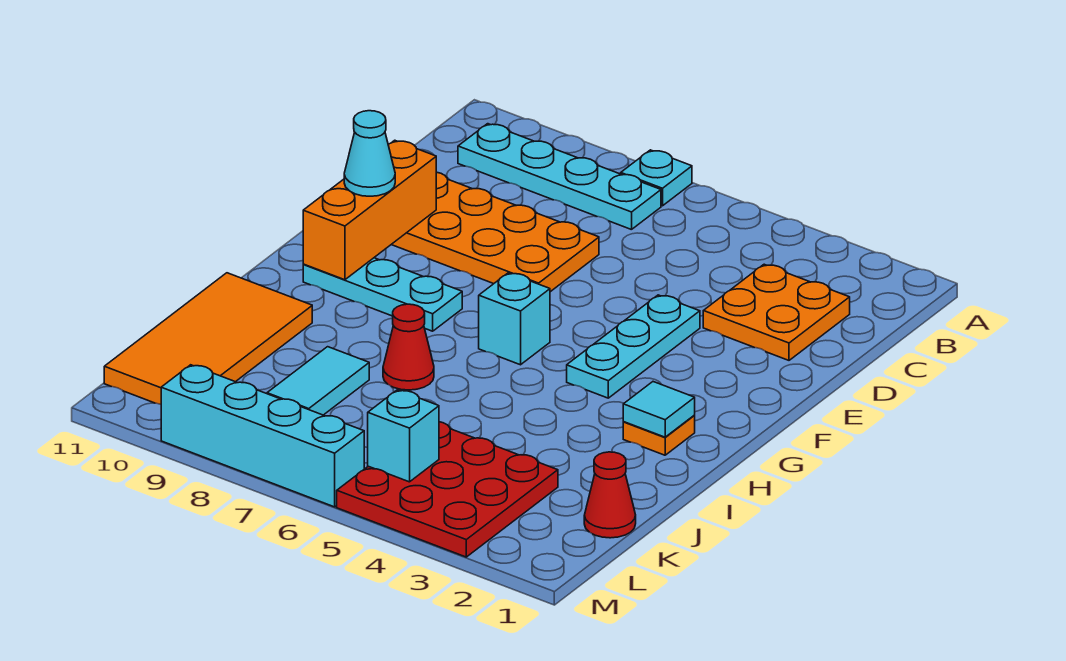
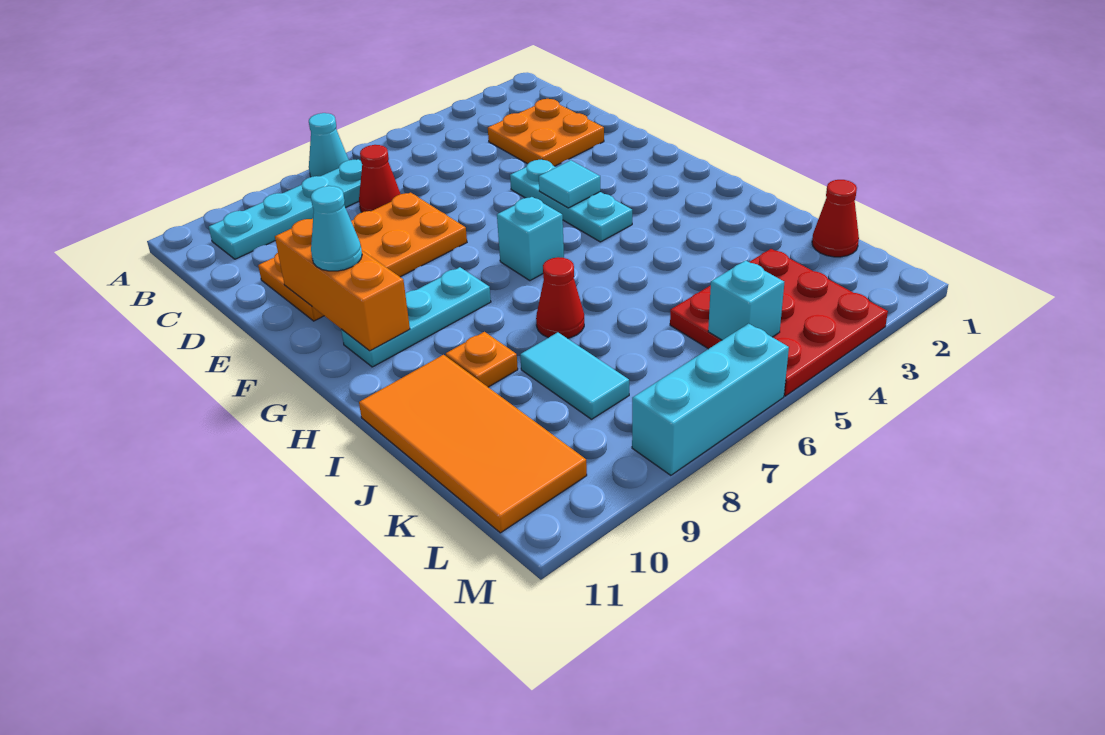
cyan 1x1 plate [621,150,692,206] -> cyan 1x1 cone [309,113,349,177]
none -> red 1x1 cone [359,145,400,212]
orange 1x1 plate [623,416,695,455] -> orange 1x1 plate moved to [446,332,518,387]
cyan 1x1 tile [623,382,695,437] -> cyan 1x1 tile moved to [539,160,600,208]
cyan 1x4 brick [161,365,364,507] -> cyan 1x3 brick [632,323,789,475]

